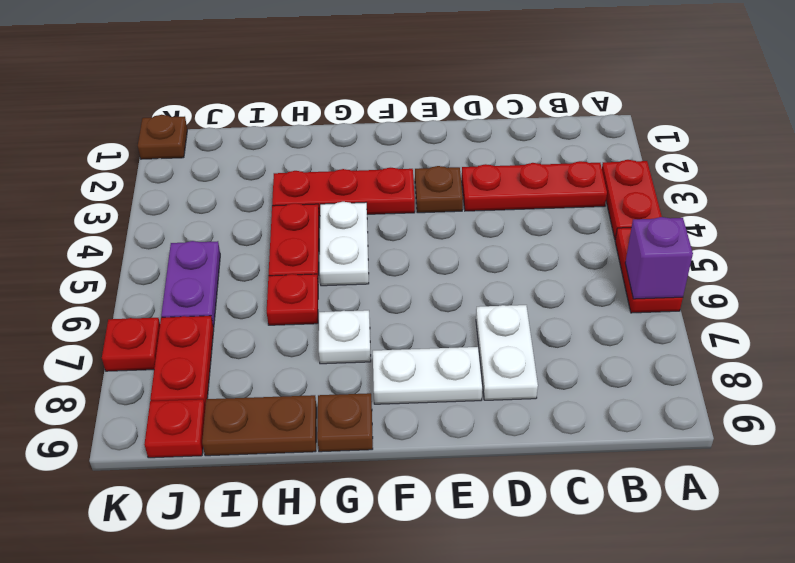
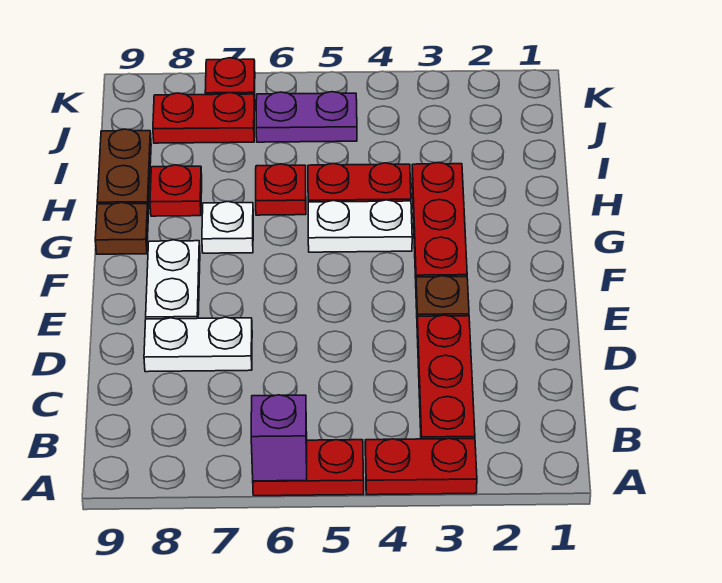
red 1x1 plate [144,399,205,458] -> red 1x1 plate moved to [150,165,202,216]
brown 1x1 plate [138,115,187,159] -> none

